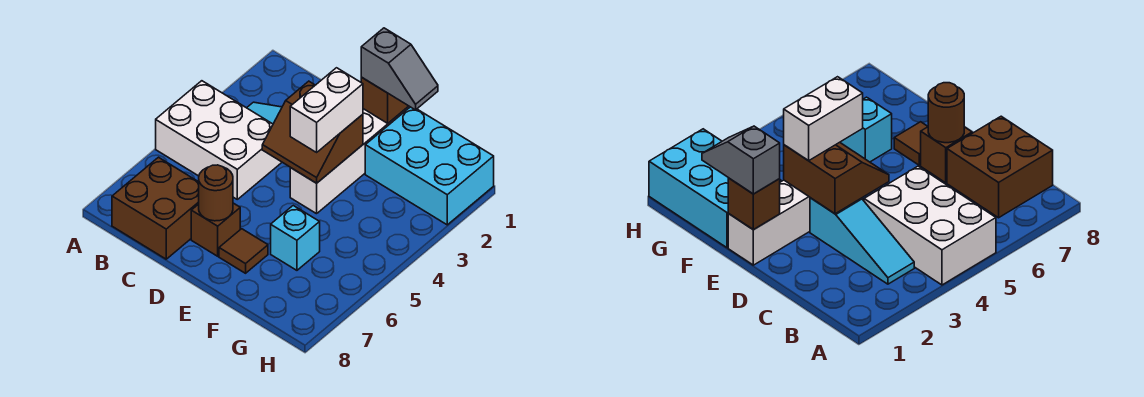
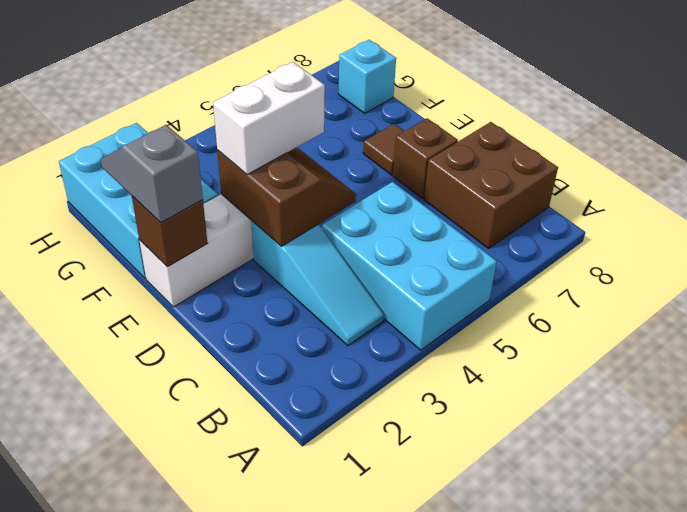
white 2x3 brick [156,81,282,199] -> cyan 2x3 brick [322,182,497,350]
brown 1x1 round brick [199,165,233,221] -> none
cyan 1x1 brick [271,206,320,270] -> cyan 1x1 brick moved to [338,40,396,113]

